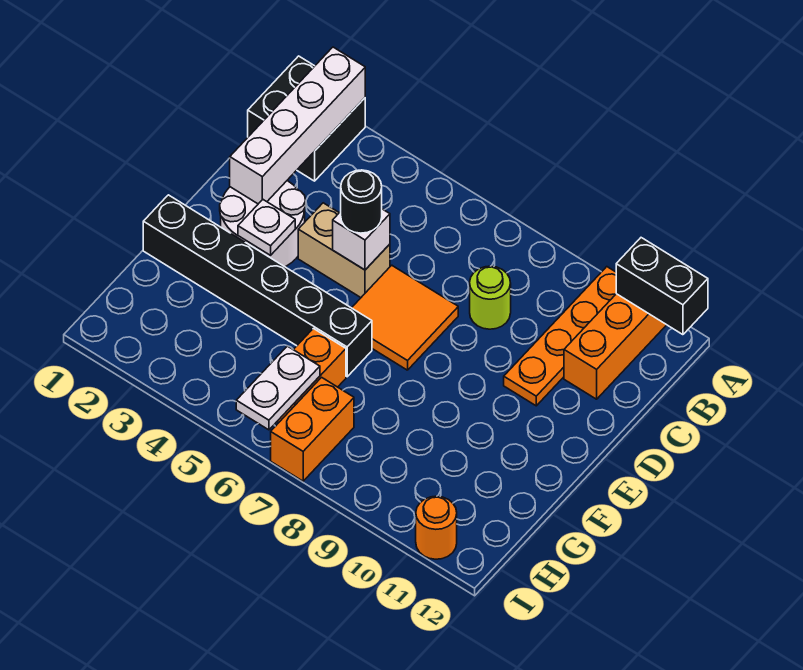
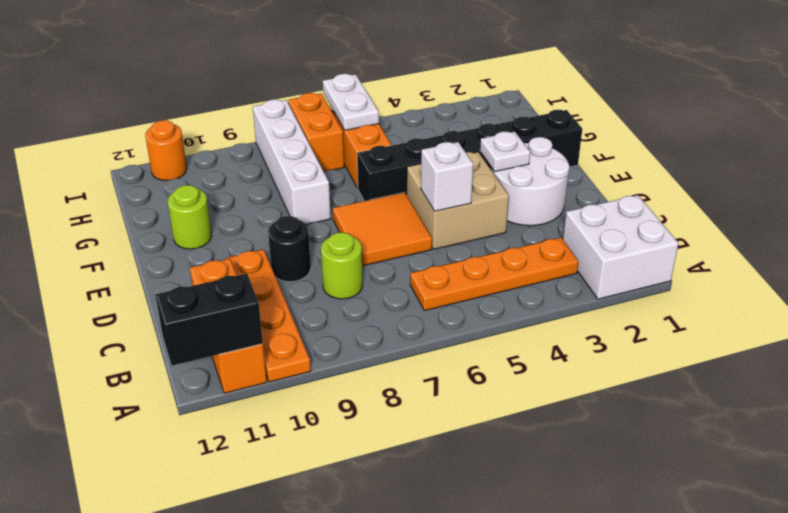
black 2x2 brick [248,56,365,181] -> white 2x2 brick [563,195,679,299]
white 1x4 brick [230,47,365,204] -> white 1x4 brick moved to [253,100,331,224]
none -> orange 1x4 plate [410,238,579,311]
tan 1x2 brick [298,203,390,297] -> tan 2x2 brick [407,152,509,249]
black 1x1 round brick [341,170,382,233] -> black 1x1 round brick moved to [268,216,311,282]
none -> lime 1x1 round brick [168,185,212,249]

